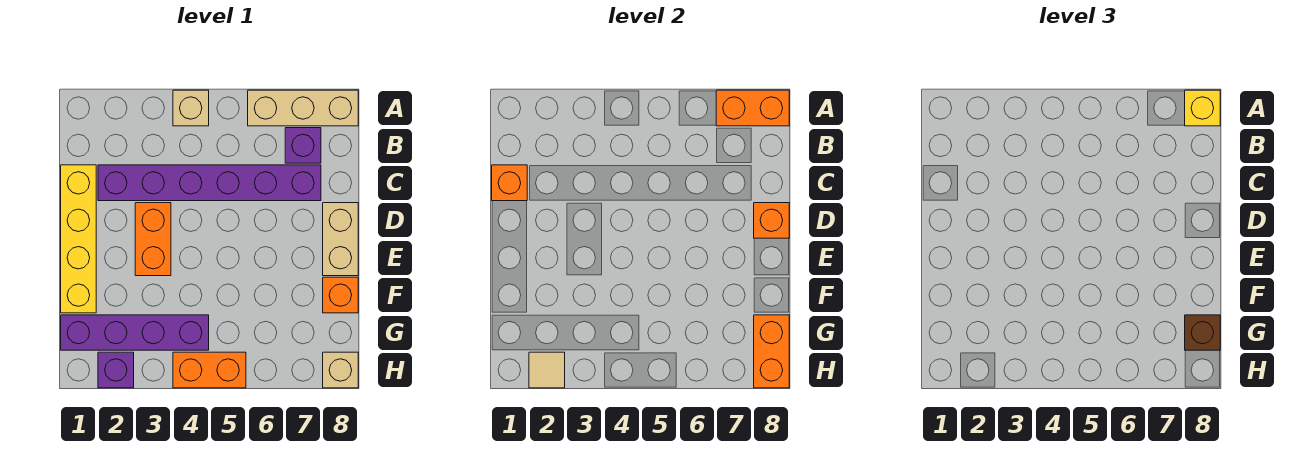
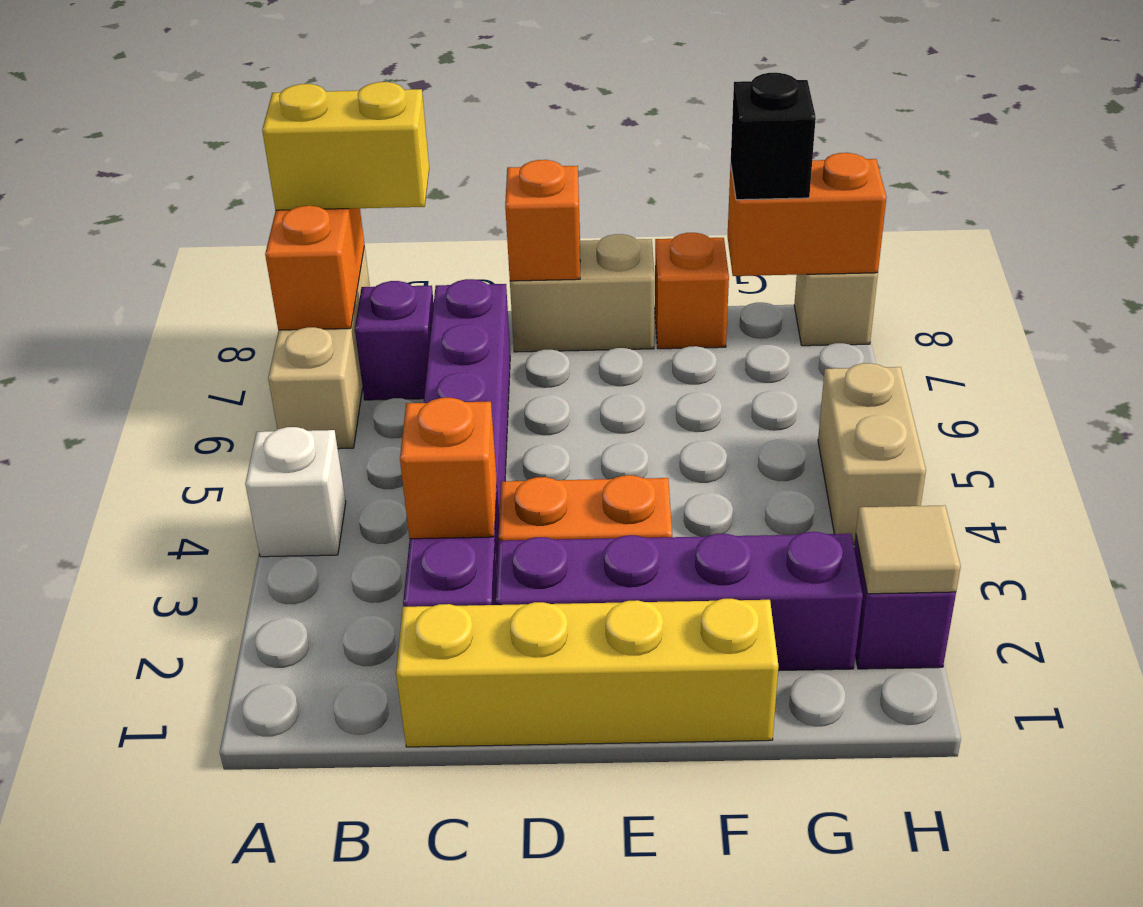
tan 1x1 brick [173,90,209,126] -> white 1x1 brick [245,427,346,557]
yellow 1x1 brick [1185,90,1220,126] -> yellow 1x2 brick [262,82,429,210]
orange 1x1 brick [492,165,527,201] -> orange 1x1 brick moved to [400,398,497,539]
purple 1x4 brick [61,315,209,350] -> purple 1x4 brick turned to [496,532,863,671]
brown 1x1 brick [1185,315,1220,350] -> black 1x1 brick [731,73,816,200]
orange 1x2 brick [173,352,246,388] -> tan 1x2 brick [818,363,926,545]

